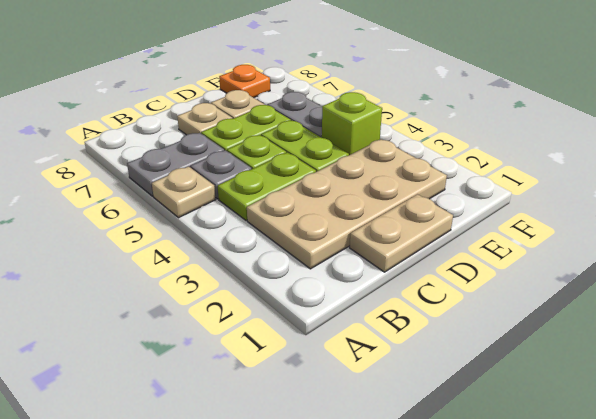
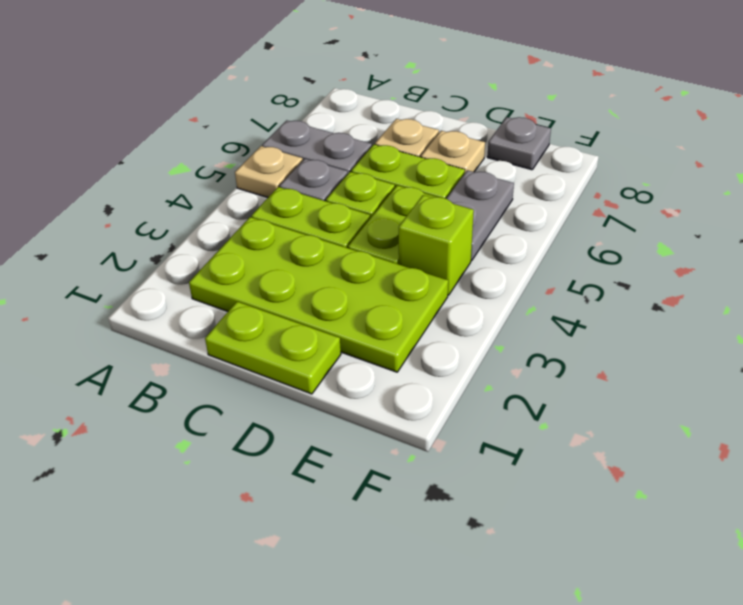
tan 2x4 plate [247,139,447,269] -> lime 2x4 plate [189,217,448,372]
tan 1x2 plate [350,194,453,272] -> lime 1x2 plate [205,302,341,394]
orange 1x1 plate [219,65,270,98] -> grey 1x1 plate [487,117,551,170]

